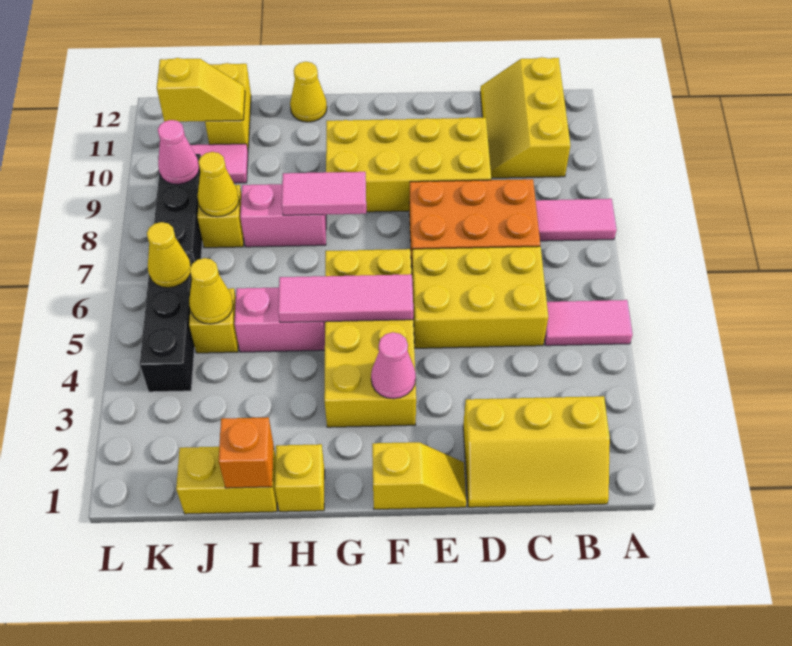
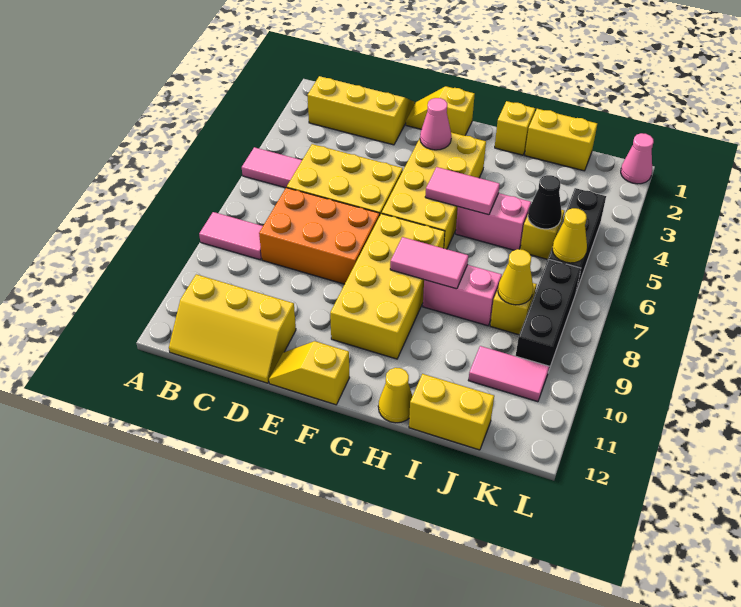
yellow 2x3 slope [480,57,570,178] -> yellow 2x3 slope turned to [169,274,296,383]
yellow 2x4 brick [326,117,491,212] -> yellow 2x4 brick turned to [330,214,445,359]
pink 1x3 tile [278,274,413,322] -> pink 1x2 tile [425,167,500,215]
orange 1x1 brick [219,417,274,488] -> none
yellow 1x1 cone [189,258,233,324] -> black 1x1 cone [528,175,562,229]
yellow 1x2 brick [205,63,251,149] -> yellow 1x2 brick turned to [409,374,494,450]
yellow 1x2 slope [157,58,245,122] -> yellow 1x2 slope moved to [269,341,350,405]
pink 1x1 cone [158,120,199,184] -> pink 1x1 cone moved to [621,133,654,184]

